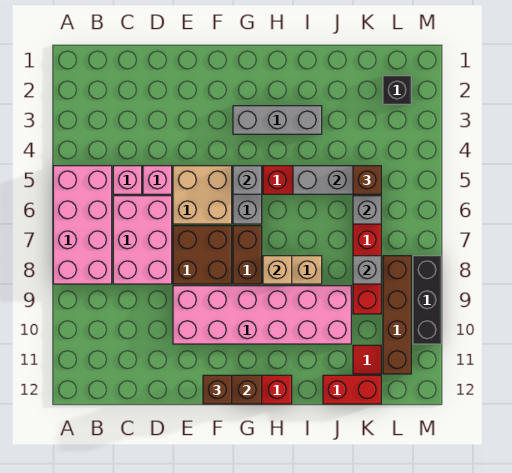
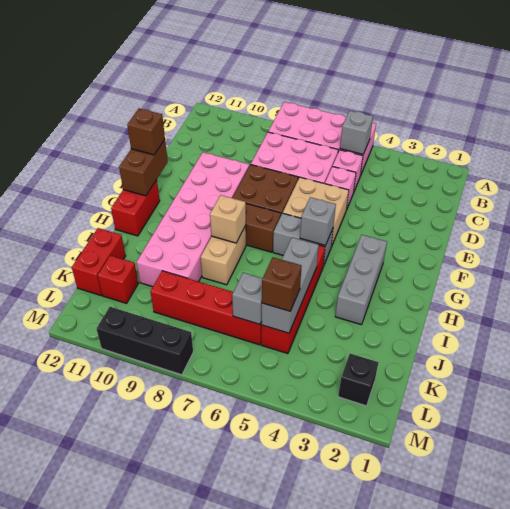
grey 1x1 brick [353,256,381,284] -> grey 1x1 brick moved to [340,111,373,154]
red 1x1 tile [353,345,381,374] -> red 1x1 brick [98,255,138,303]
brown 1x4 brick [383,256,411,374] -> none

